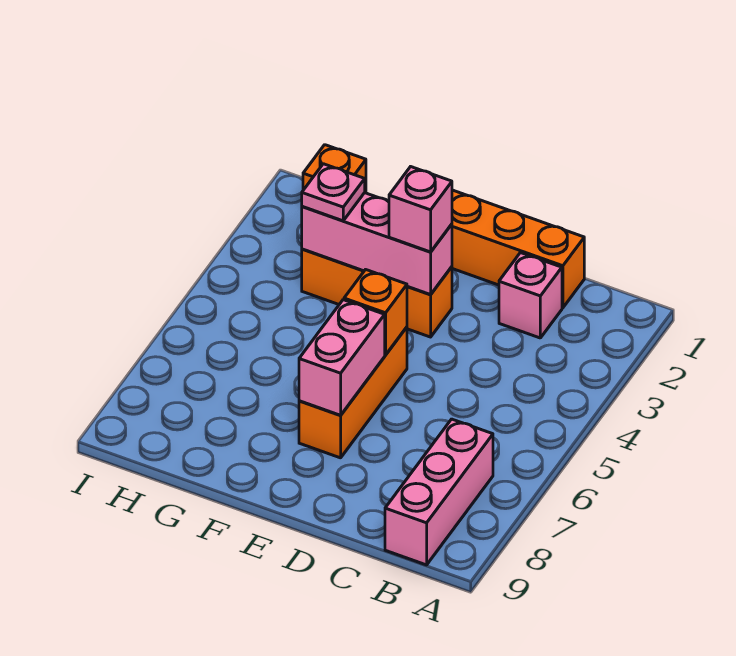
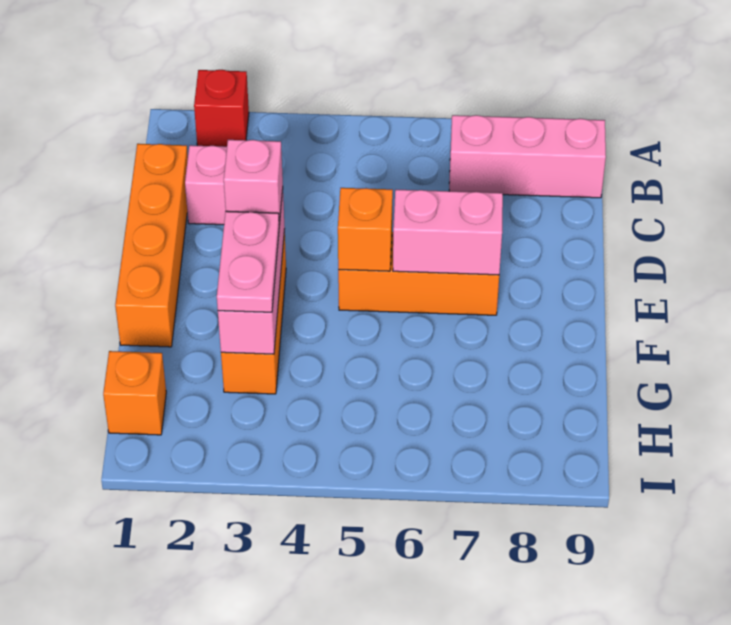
none -> red 1x1 brick [194,70,249,147]
pink 1x1 plate [302,164,365,221] -> pink 1x2 plate [217,211,279,312]

